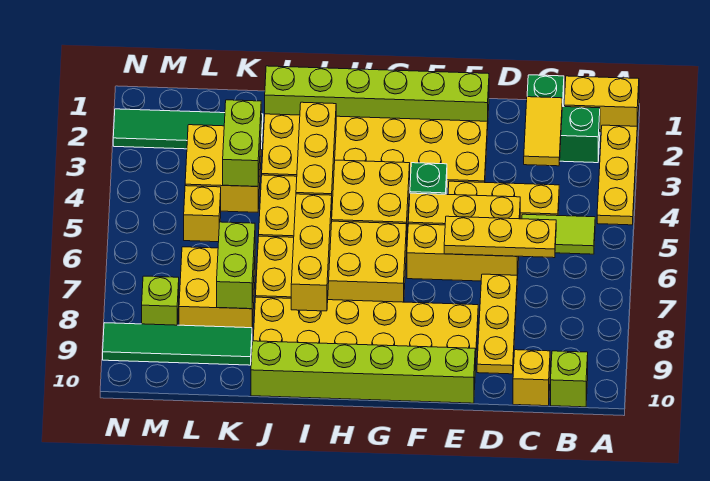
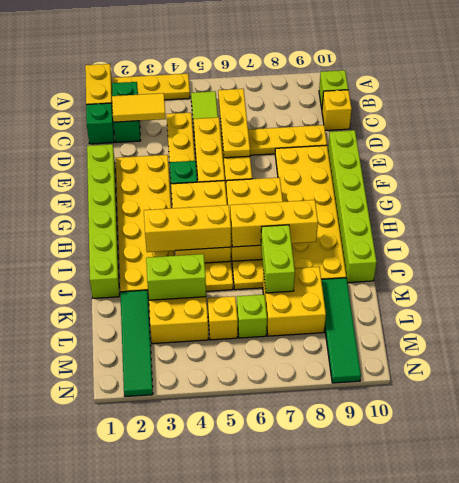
lime 1x2 brick [217,222,255,309] -> lime 1x2 brick turned to [261,225,295,293]
lime 1x1 brick [142,276,179,325] -> lime 1x1 brick moved to [237,294,267,338]

